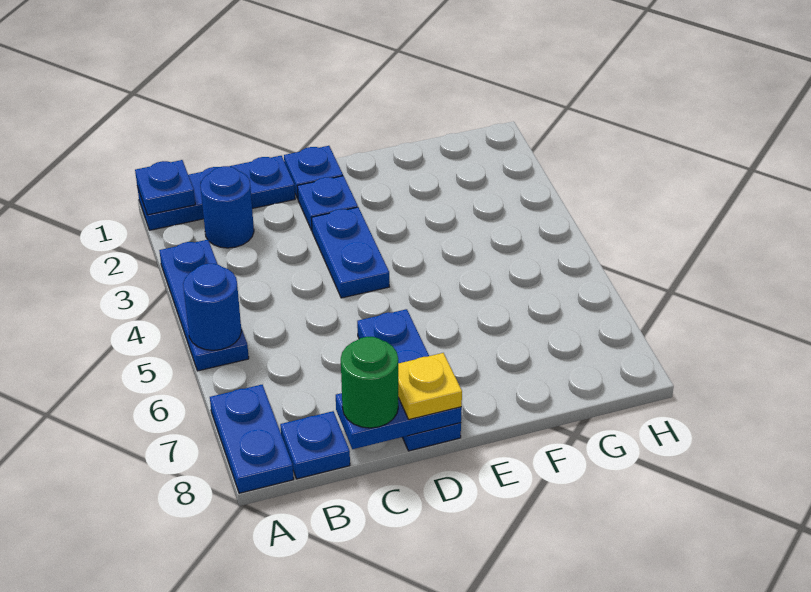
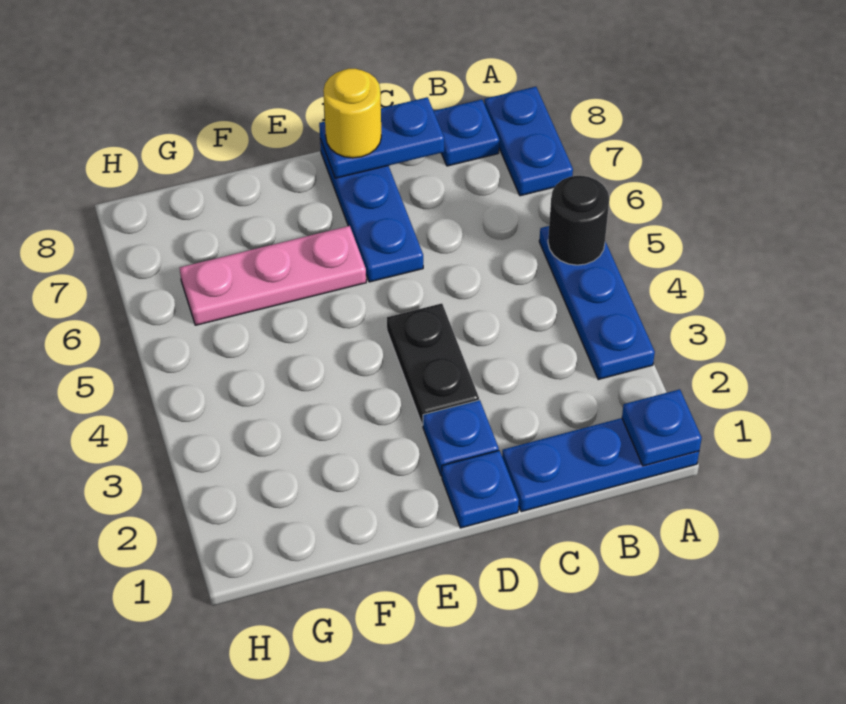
blue 1x1 round brick [183,263,241,350] -> black 1x1 round brick [548,176,609,265]
blue 1x1 round brick [200,166,254,248] -> none
green 1x1 round brick [341,337,398,428] -> none
blue 1x2 plate [312,207,389,298] -> black 1x2 plate [387,303,479,425]
yellow 1x1 plate [398,353,462,419] -> yellow 1x1 round brick [323,69,381,158]
none -> pink 1x3 plate [180,226,366,325]

